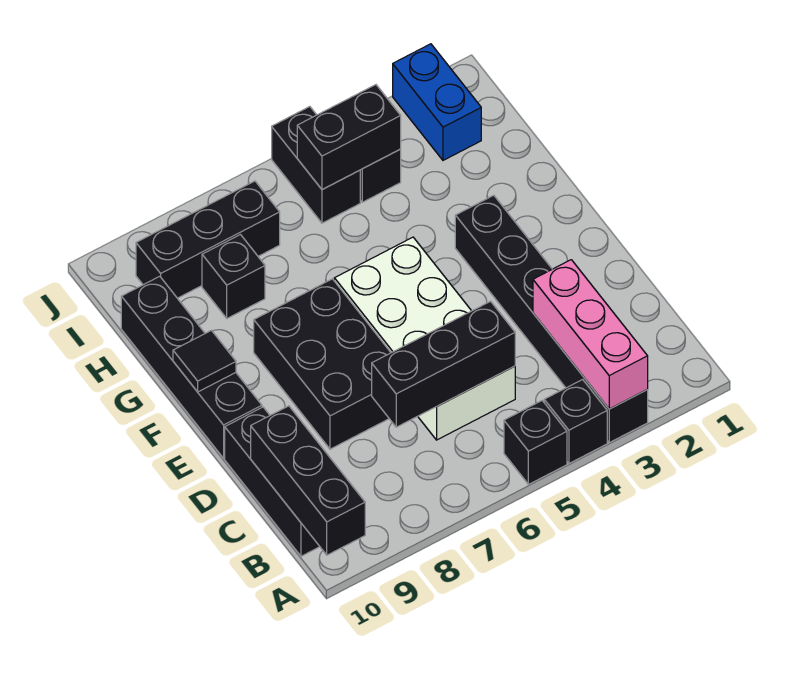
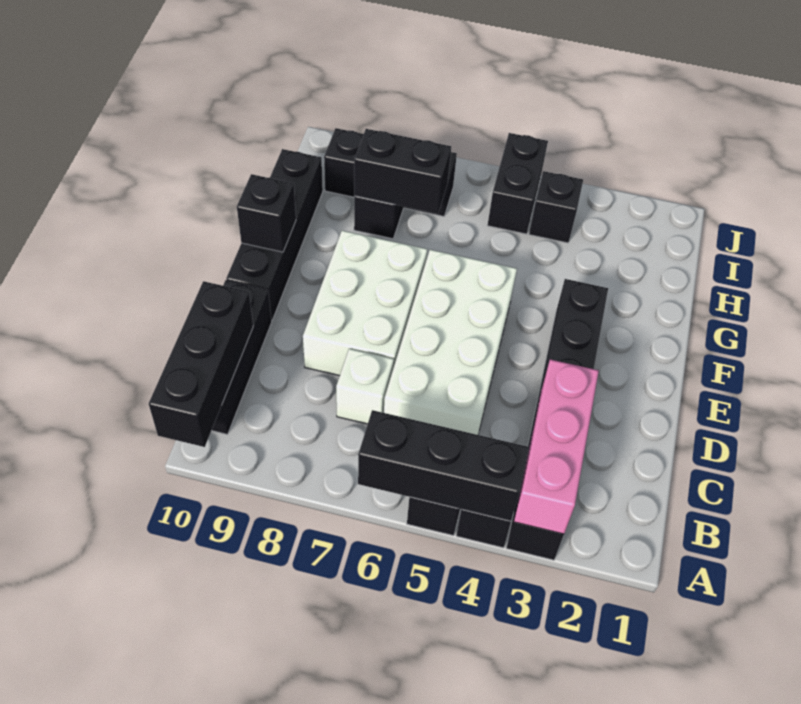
black 1x3 brick [372,301,515,427] -> black 1x3 brick moved to [358,410,529,521]
none -> white 1x1 brick [336,349,394,424]
black 2x3 brick [254,279,391,449] -> white 2x3 brick [303,231,428,376]
black 1x1 tile [173,330,236,392] -> black 1x1 brick [237,174,296,252]
blue 1x2 brick [393,44,481,160] -> none
black 1x2 brick [297,85,401,190] -> black 1x2 brick moved to [354,129,451,214]

